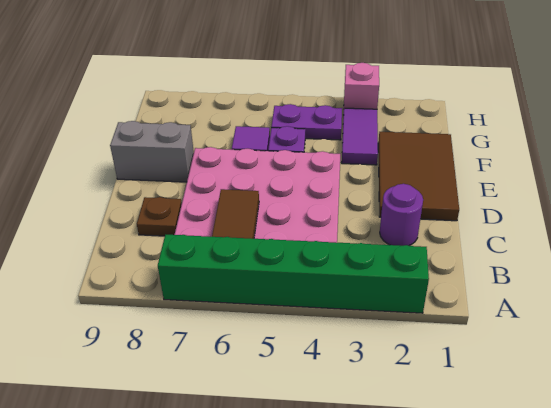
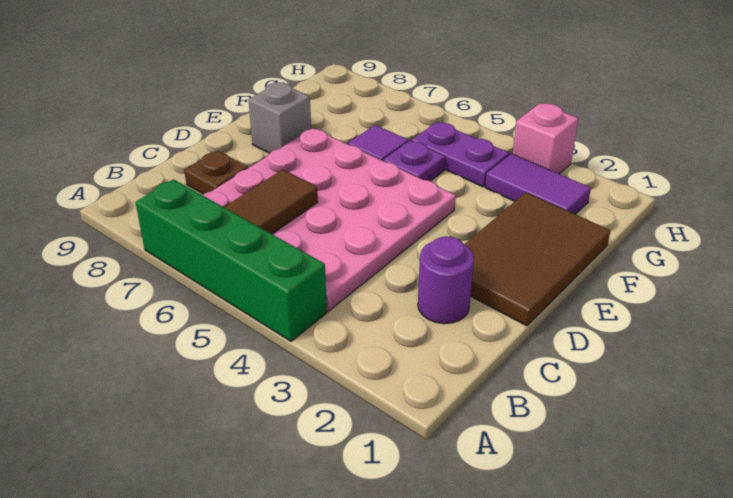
green 1x6 brick [158,235,429,313] -> green 1x4 brick [135,179,327,341]
grey 1x2 brick [110,121,194,182] -> grey 1x1 brick [248,82,311,153]
purple 1x2 tile [342,108,378,165] -> purple 1x2 tile turned to [485,154,591,214]

